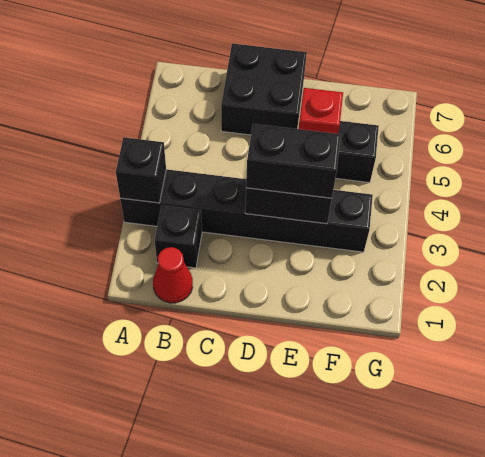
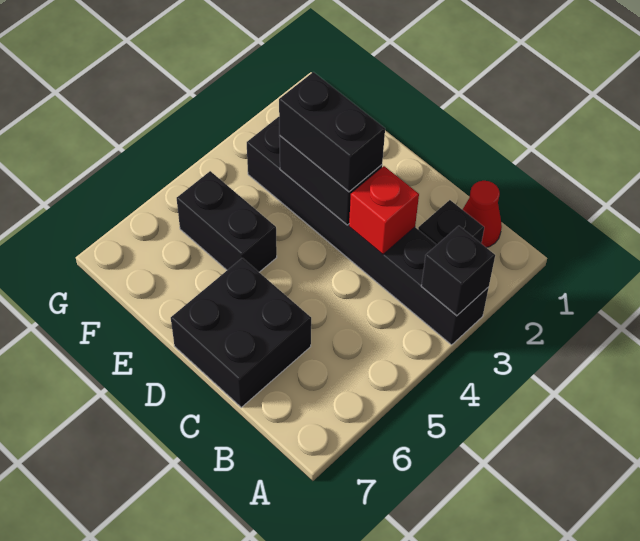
red 1x1 brick [299,88,343,134] -> red 1x1 brick moved to [349,166,419,254]

